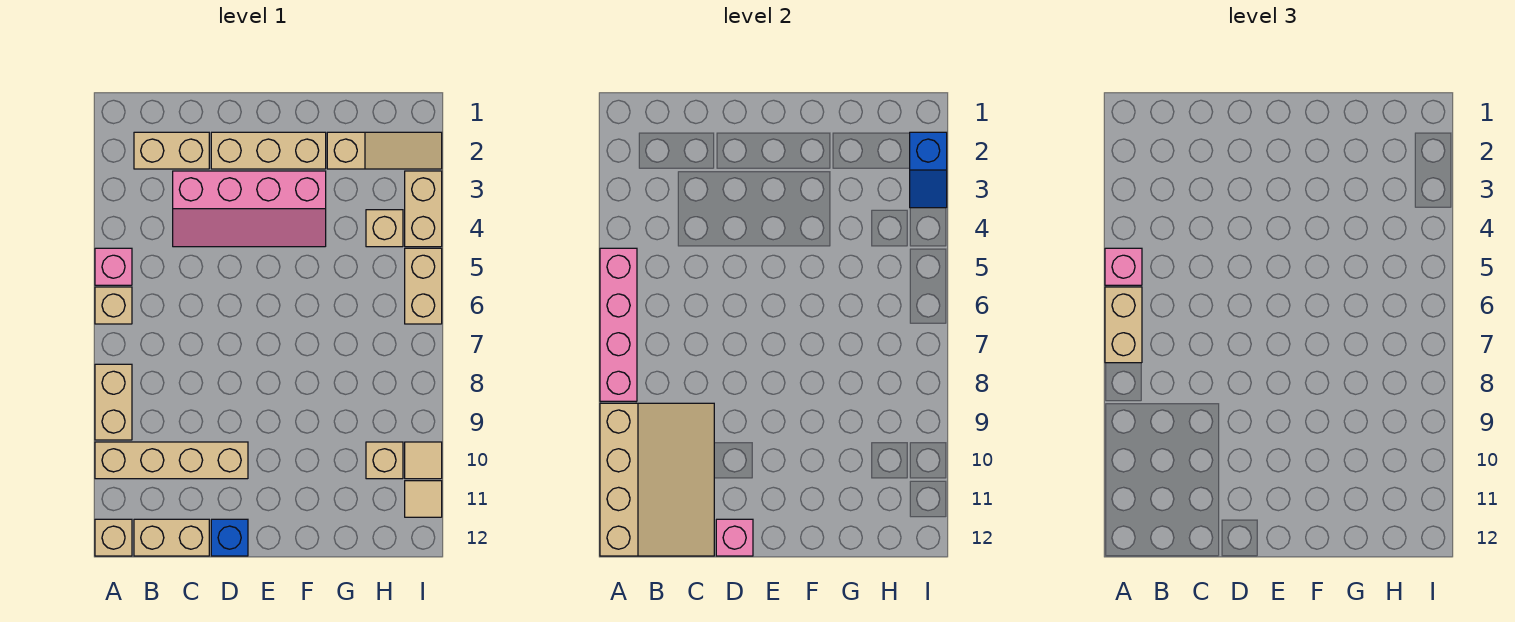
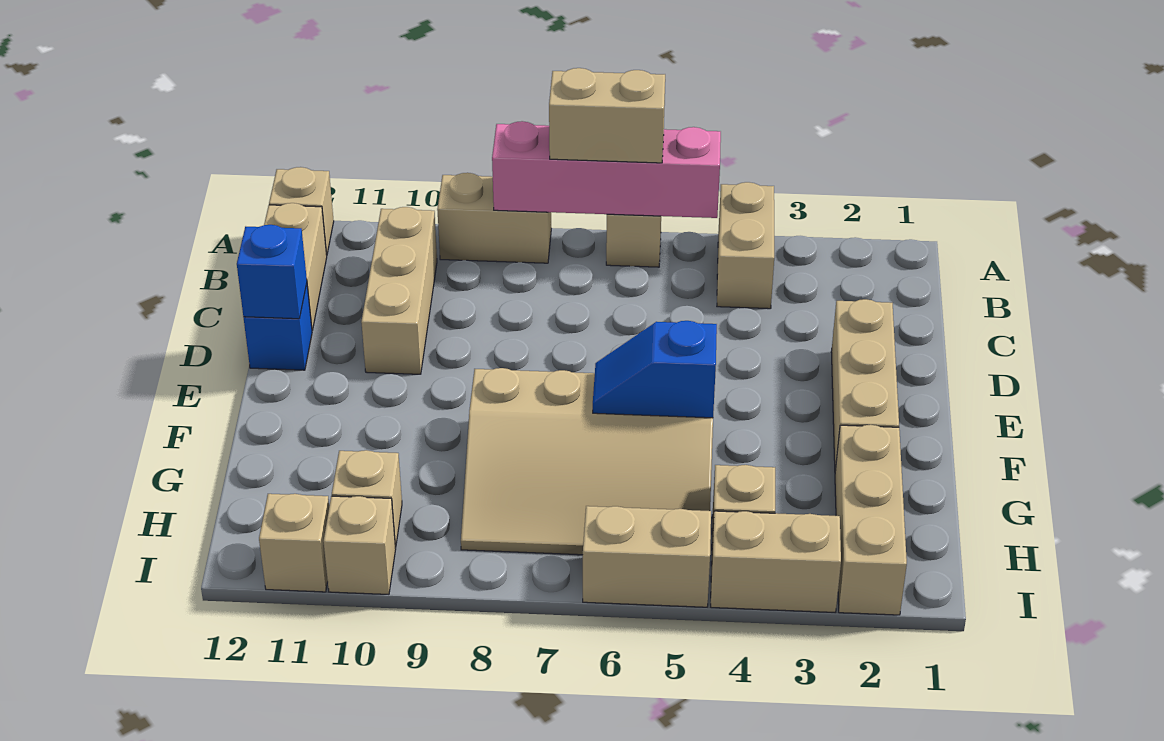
pink 1x1 brick [95,248,132,285] -> none
pink 1x1 brick [1105,248,1142,285] -> none
tan 3x4 slope [600,403,714,556] -> tan 3x4 slope moved to [461,368,713,555]
tan 1x4 brick [95,442,248,479] -> tan 1x3 brick [361,207,437,374]
tan 1x2 brick [134,132,209,169] -> tan 1x2 brick moved to [717,182,774,309]
pink 2x4 slope [173,171,326,247] -> none
pink 1x1 brick [716,519,753,556] -> blue 1x1 brick [237,225,307,319]
tan 1x3 slope [327,132,442,169] -> tan 1x3 brick [835,425,907,615]
blue 1x2 slope [910,132,947,208] -> blue 1x2 slope moved to [593,321,717,418]
tan 1x1 tile [405,442,442,479] -> tan 1x1 brick [323,496,396,594]
tan 1x1 tile [405,481,442,517] -> tan 1x1 brick [259,494,329,592]

